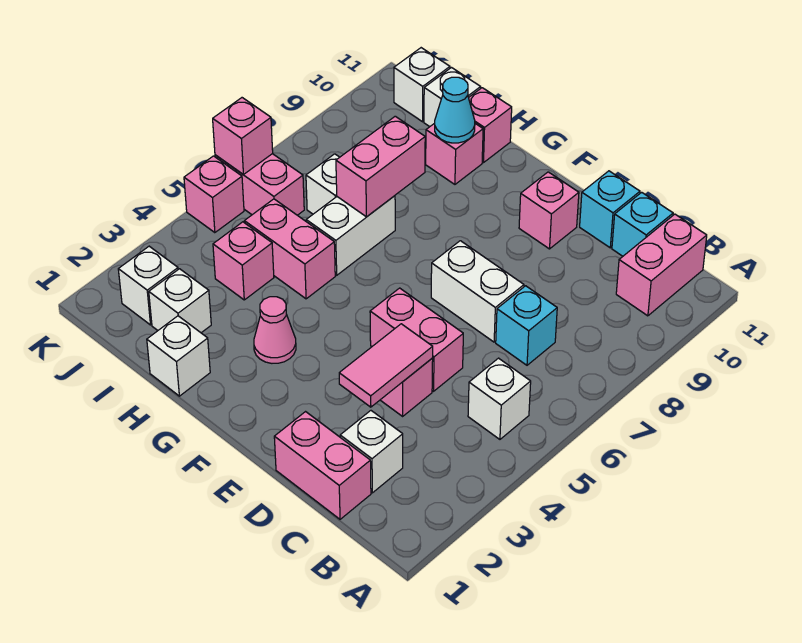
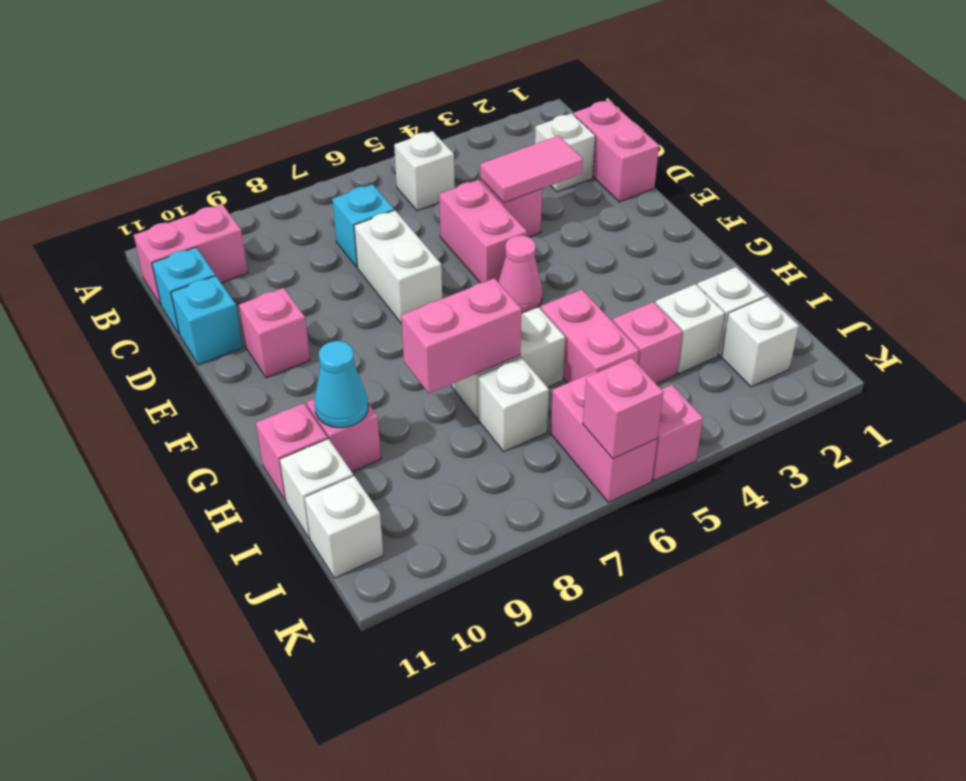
pink 1x1 cone [254,297,296,363] -> pink 1x1 cone moved to [498,236,543,313]
white 1x1 brick [147,316,210,396] -> white 1x1 brick moved to [655,284,725,374]

